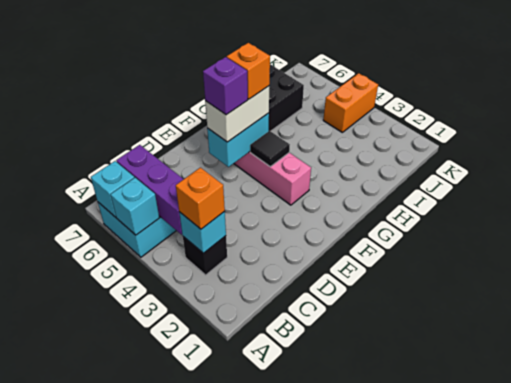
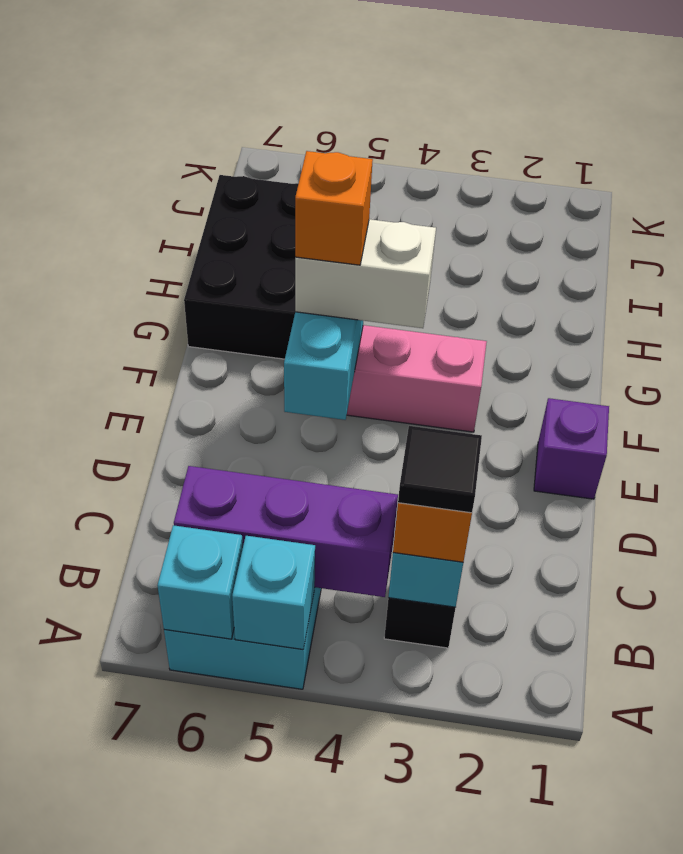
white 1x2 brick [205,86,269,142] -> white 1x2 brick turned to [295,219,436,328]
purple 1x1 brick [203,57,248,115] -> purple 1x1 brick moved to [534,398,609,499]
black 1x1 tile [250,131,290,167] -> black 1x1 tile moved to [398,426,482,513]
orange 1x2 brick [323,73,378,132] -> none

